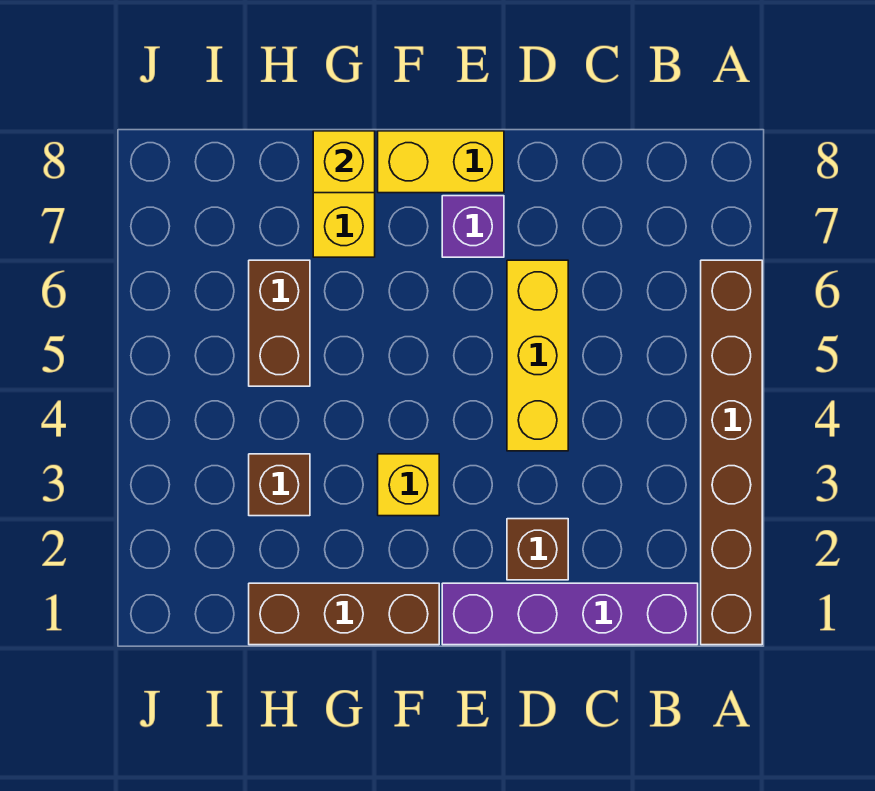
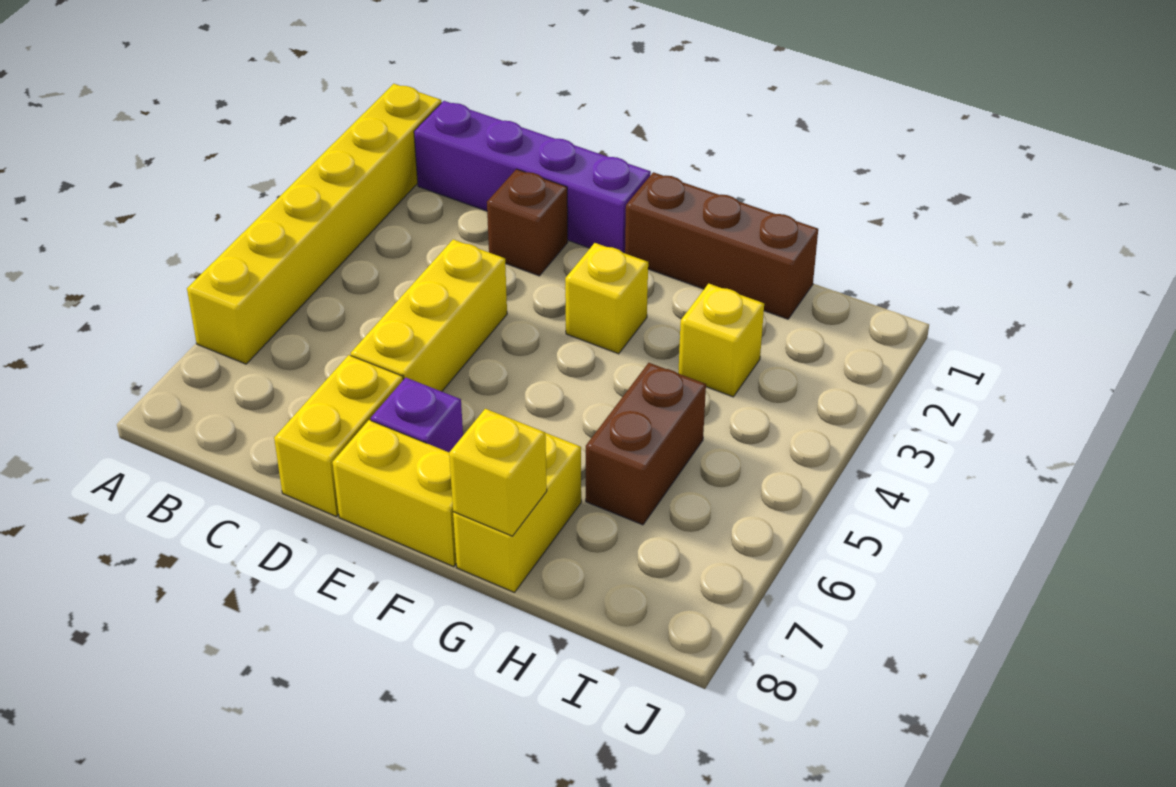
brown 1x6 brick [701,260,762,645] -> yellow 1x6 brick [187,84,441,364]
none -> yellow 1x2 brick [274,355,403,516]
brown 1x1 brick [249,454,310,516] -> yellow 1x1 brick [678,284,764,397]

